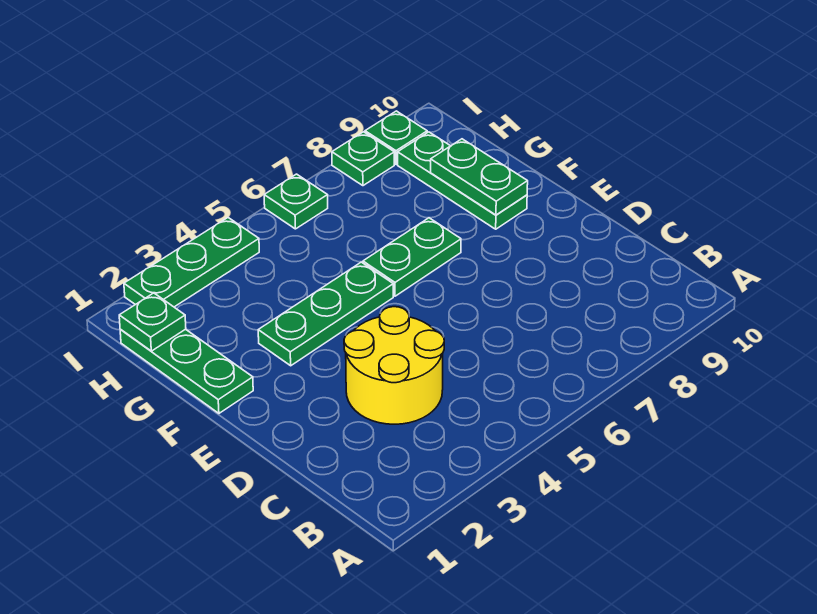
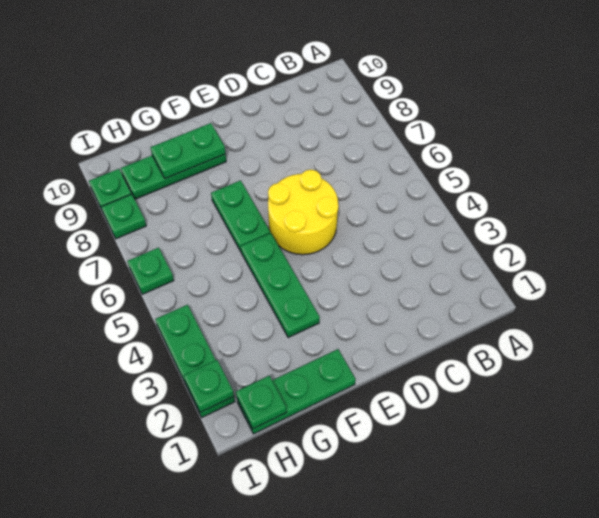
yellow 2x2 round brick [344,307,444,424] -> yellow 2x2 round brick moved to [268,170,338,255]
none -> green 1x1 plate [184,360,234,412]

